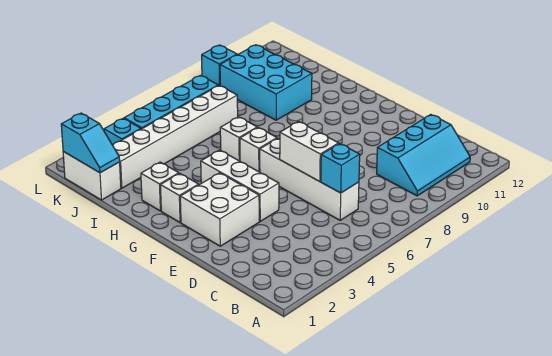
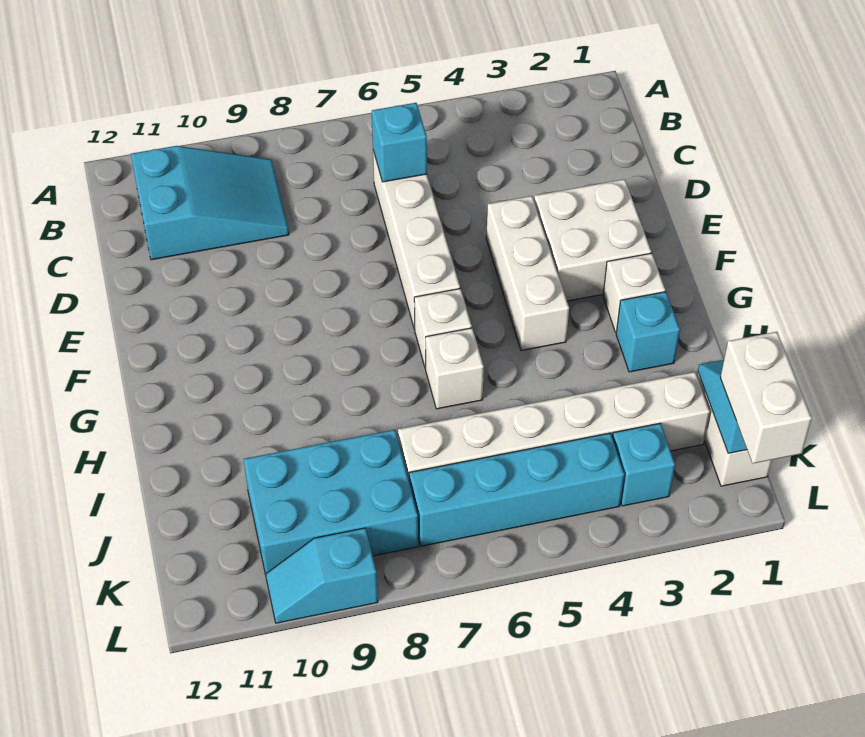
cyan 2x3 slope [377,115,470,196] -> cyan 2x3 slope turned to [131,146,289,260]
white 1x2 brick [280,122,339,182] -> white 1x2 brick moved to [720,332,812,463]
white 1x1 brick [141,162,179,211] -> cyan 1x1 brick [616,292,680,372]
cyan 2x3 brick [220,45,312,120] -> cyan 2x3 brick turned to [244,430,418,575]

